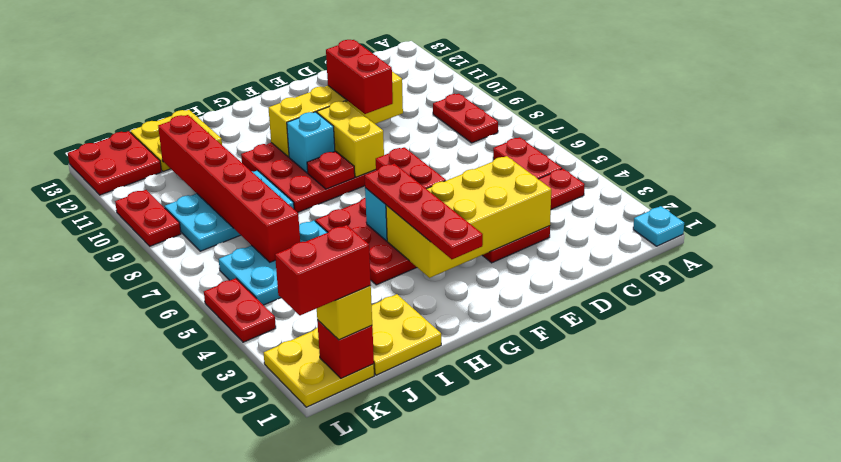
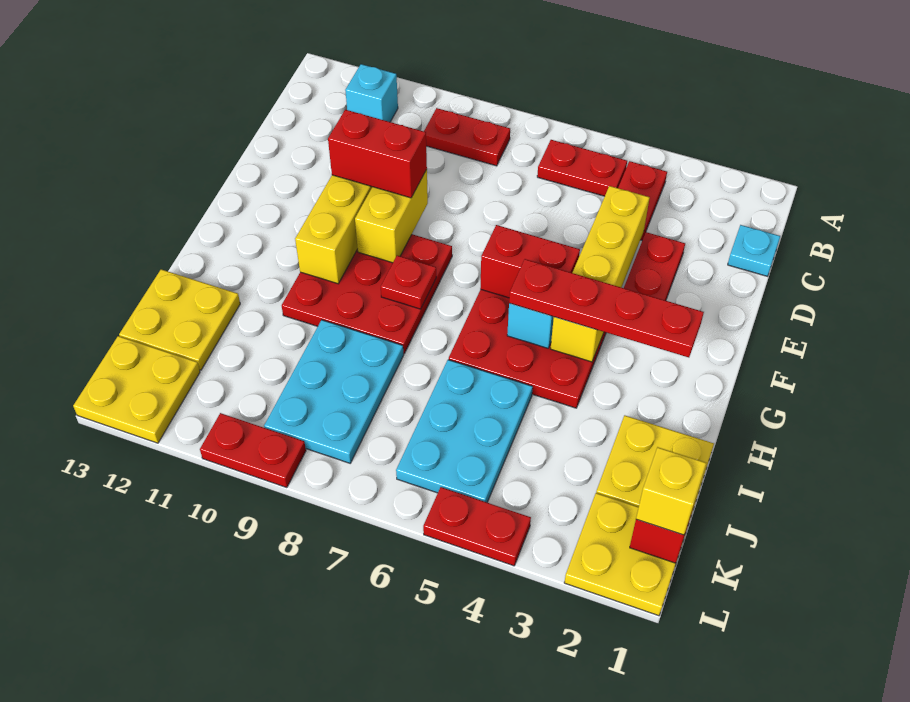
cyan 1x1 plate [633,206,684,246] -> cyan 1x1 plate moved to [728,225,780,276]
yellow 2x4 brick [386,156,551,278] -> yellow 1x4 brick [551,186,650,362]
yellow 1x2 brick [317,101,384,177] -> yellow 1x2 brick turned to [355,169,428,263]
cyan 1x1 brick [287,112,335,173] -> cyan 1x1 brick moved to [345,64,398,122]
red 1x6 brick [158,115,300,262] -> none
red 1x2 brick [275,225,371,315] -> none
red 2x2 plate [68,131,161,195] -> yellow 2x2 plate [73,336,200,443]

